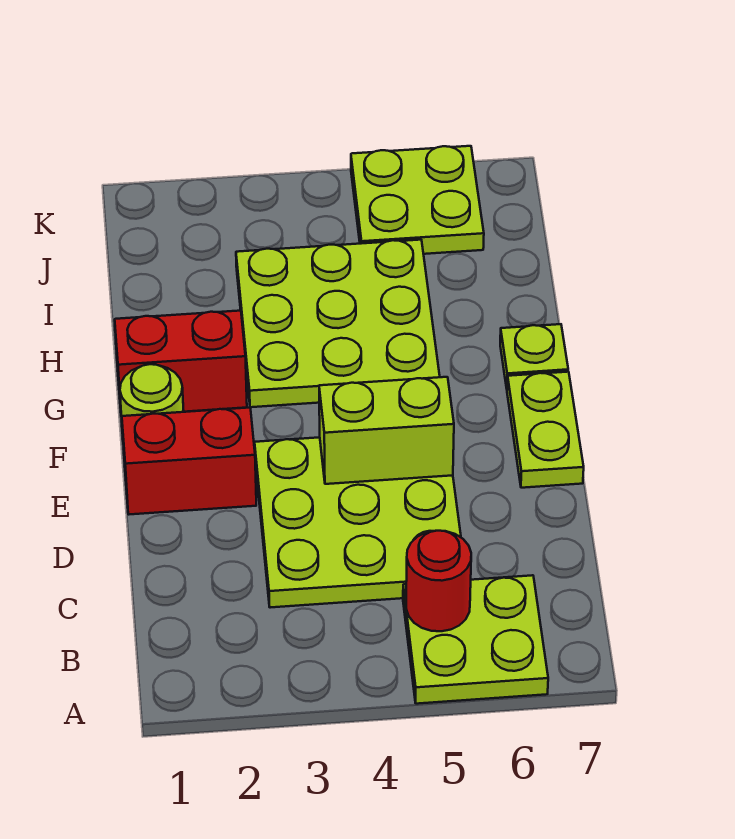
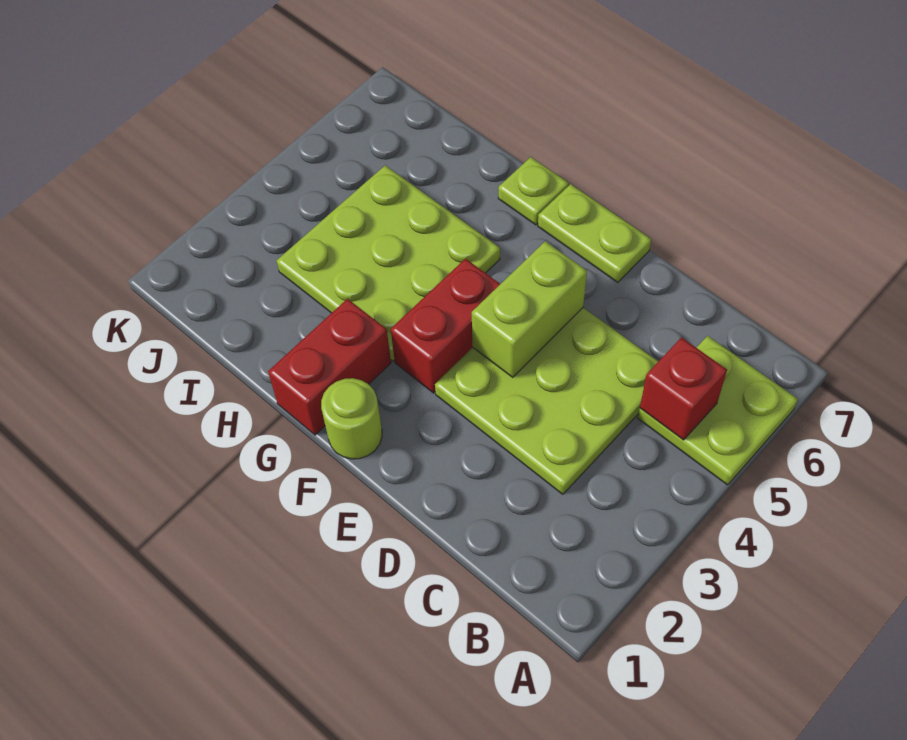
red 1x1 round brick [406,531,471,631] -> red 1x1 brick [640,338,727,440]
red 1x2 brick [122,408,256,514] -> red 1x2 brick moved to [391,259,500,393]
lime 2x2 plate [351,146,484,254] -> none

